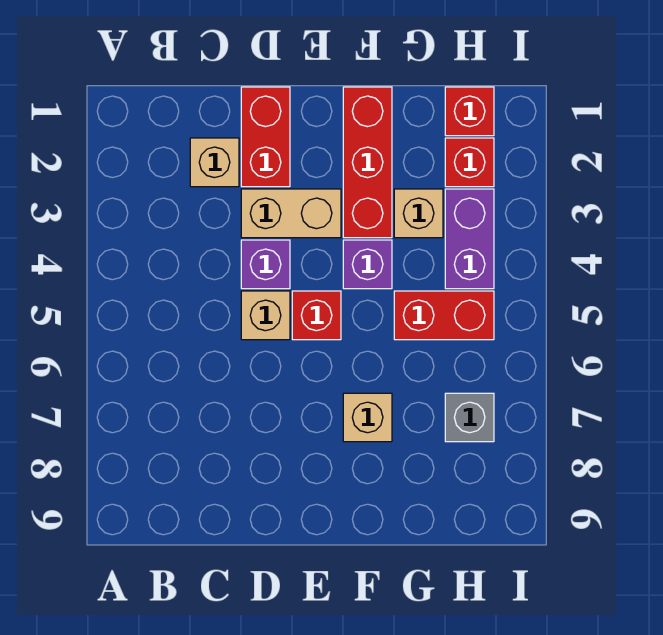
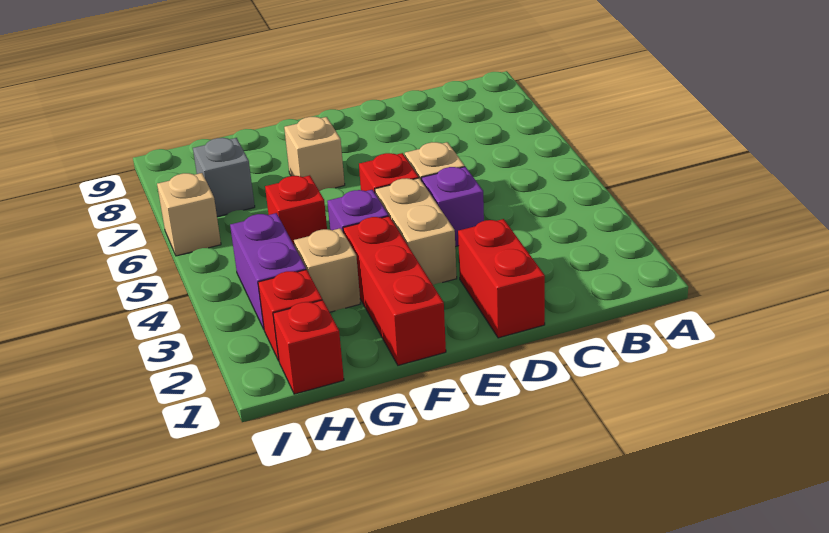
tan 1x1 brick [190,138,239,187] -> tan 1x1 brick moved to [157,173,221,256]
tan 1x2 brick [241,189,341,238] -> tan 1x2 brick turned to [375,178,457,285]
red 1x2 brick [394,291,494,340] -> red 1x1 brick [265,175,327,245]

